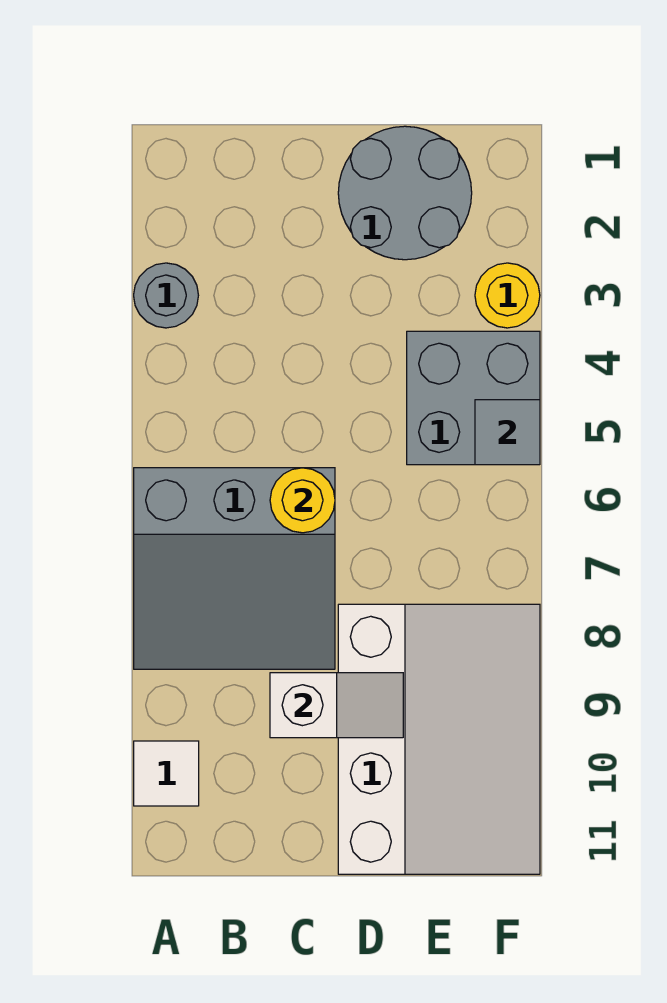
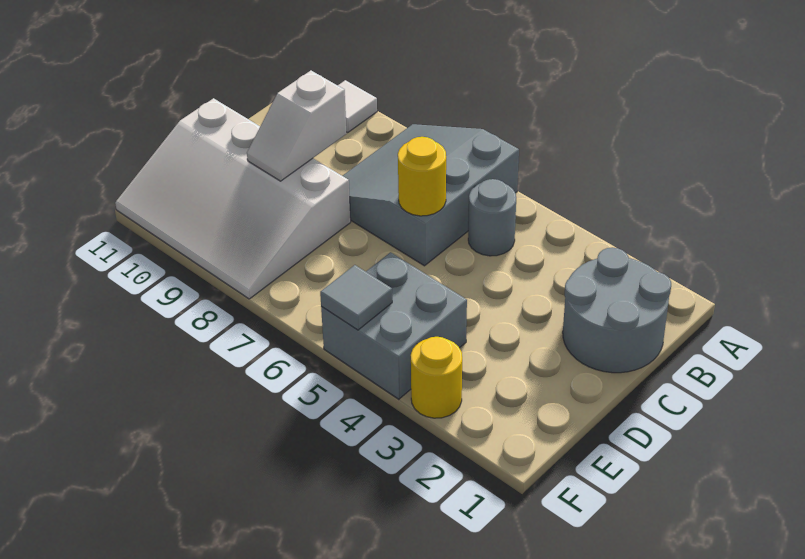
grey 1x1 round brick [134,263,198,328] -> grey 1x1 round brick moved to [468,179,516,256]
grey 2x2 round brick [338,126,472,260] -> grey 2x2 round brick moved to [563,248,671,373]

